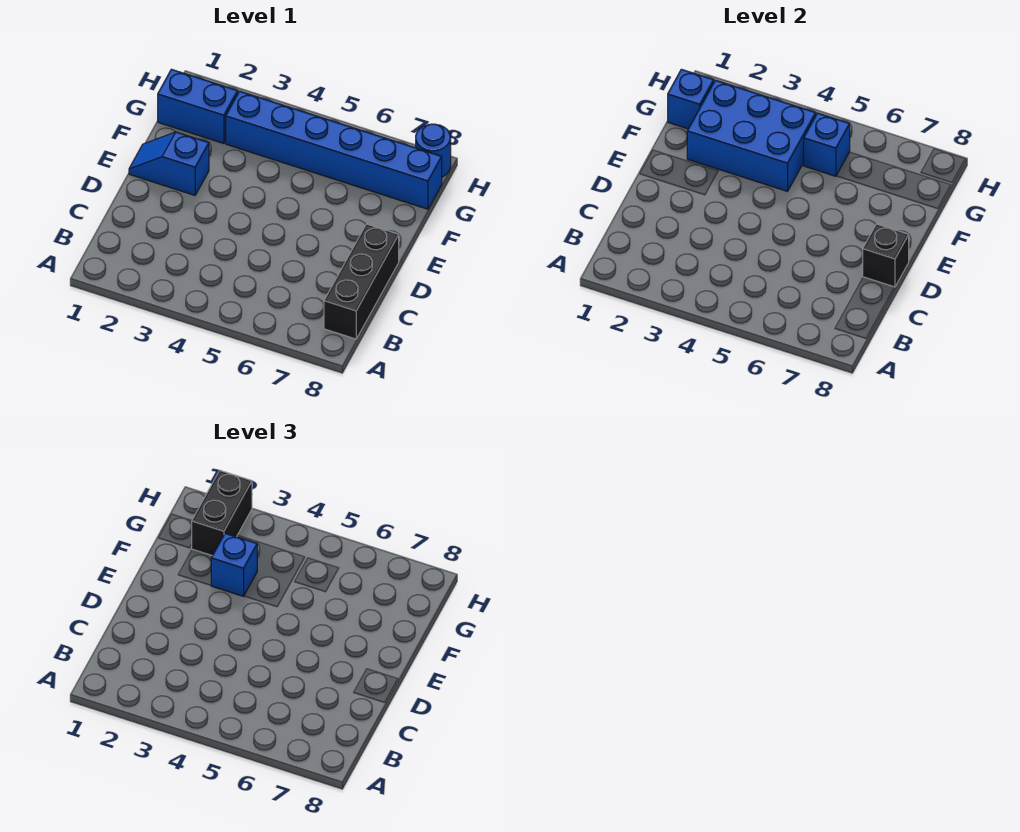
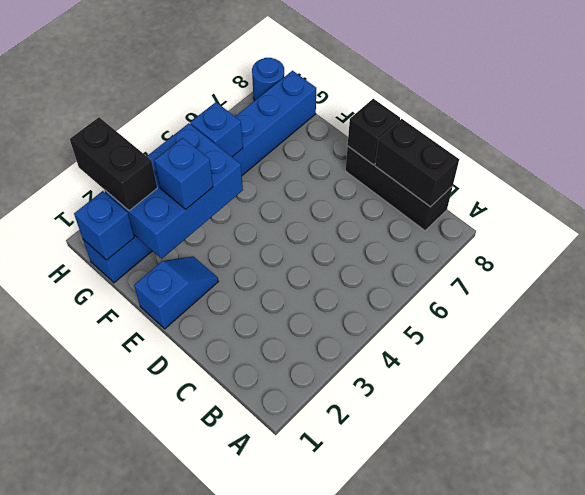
none -> black 1x2 brick [375,119,459,207]
blue 1x2 slope [129,132,209,195] -> blue 1x2 slope turned to [134,257,218,329]

